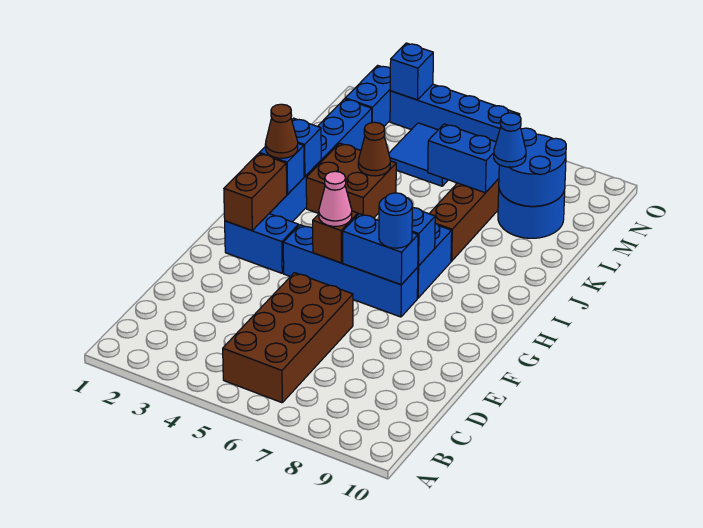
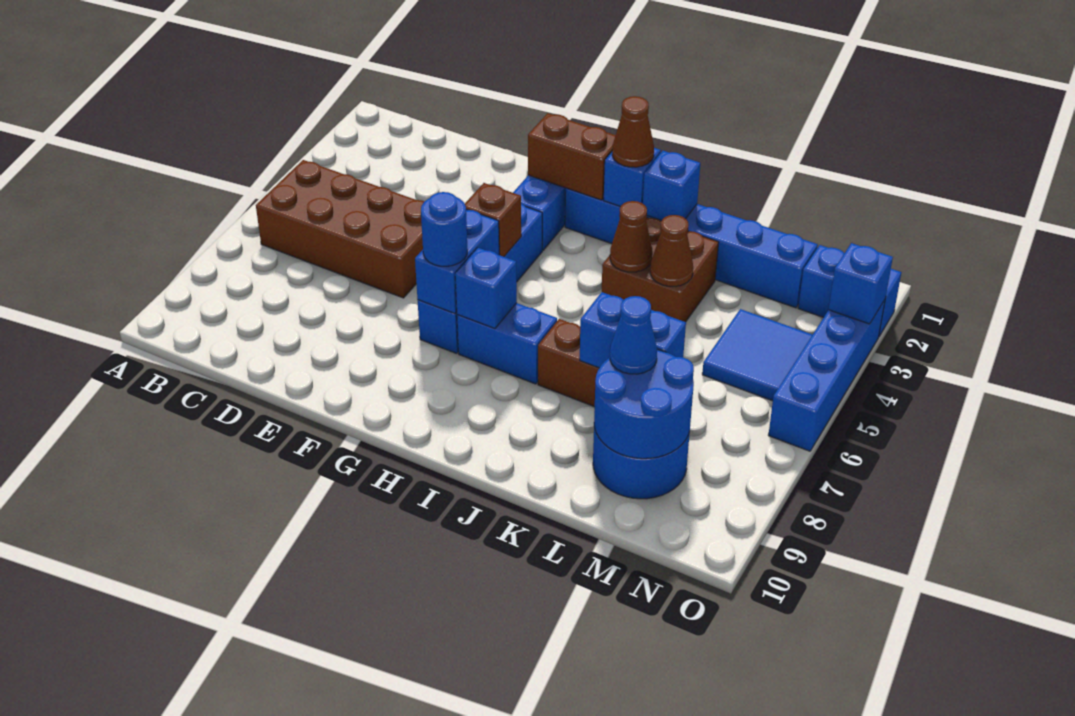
pink 1x1 cone [319,171,352,226] -> none
none -> brown 1x1 cone [610,201,653,272]
blue 1x2 brick [428,124,499,193] -> blue 1x2 brick turned to [580,292,686,368]

